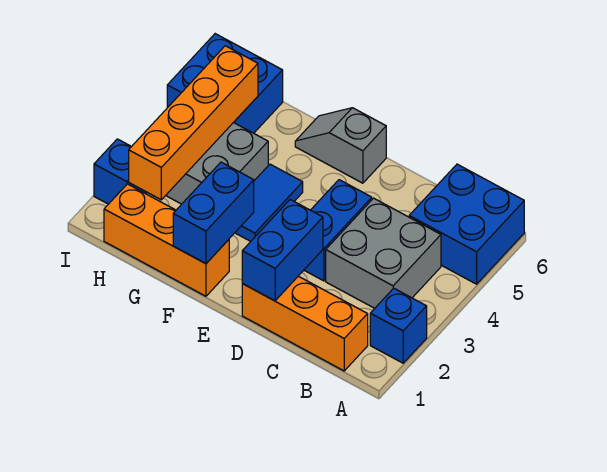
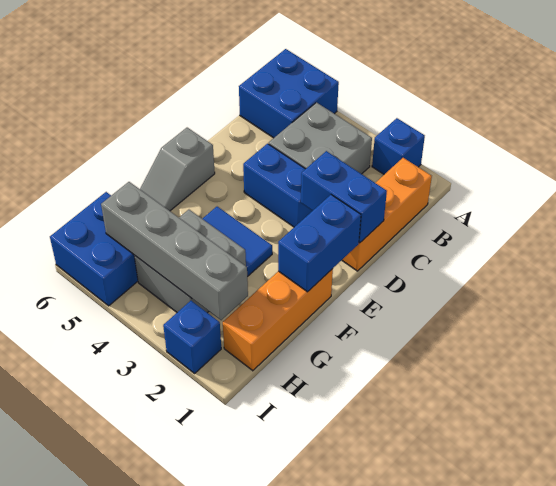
blue 1x2 brick [173,162,254,264] -> blue 1x2 brick turned to [278,195,361,292]
orange 1x4 brick [129,46,258,200] -> grey 1x4 brick [101,182,248,320]

